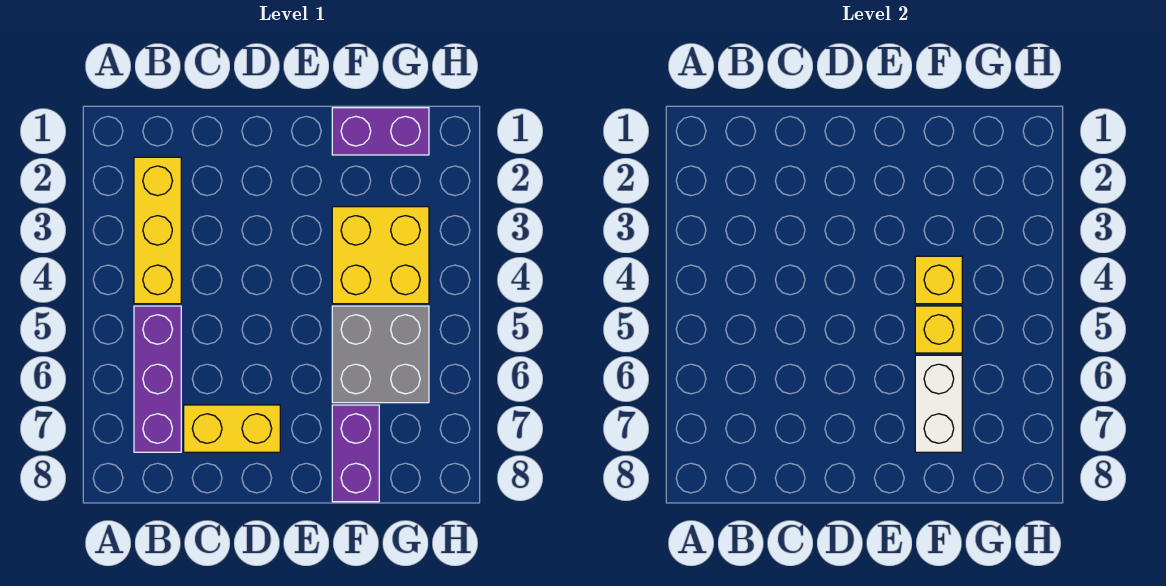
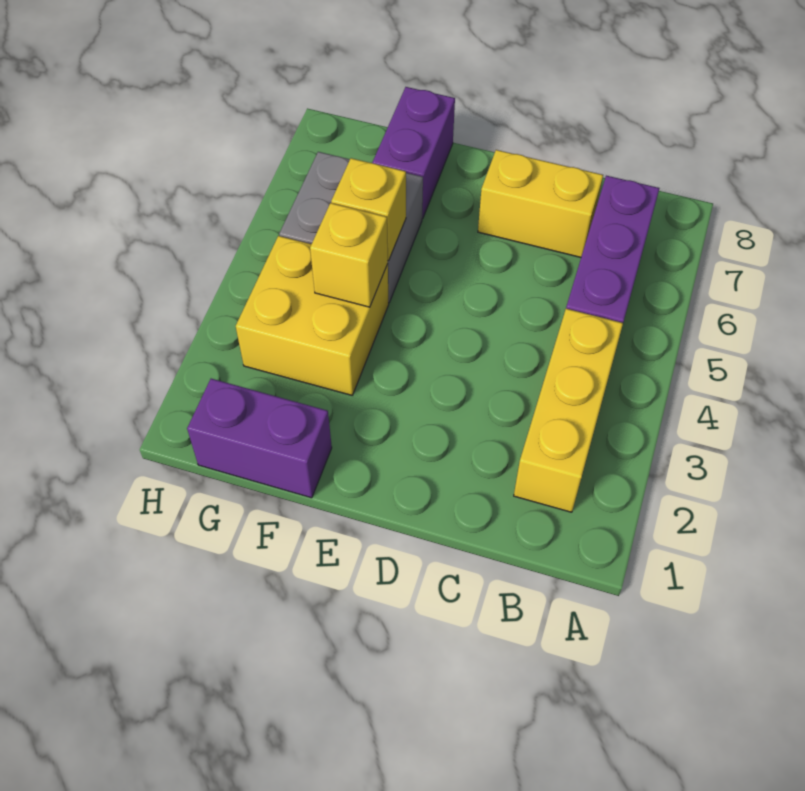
white 1x2 brick [915,355,962,452] -> none

